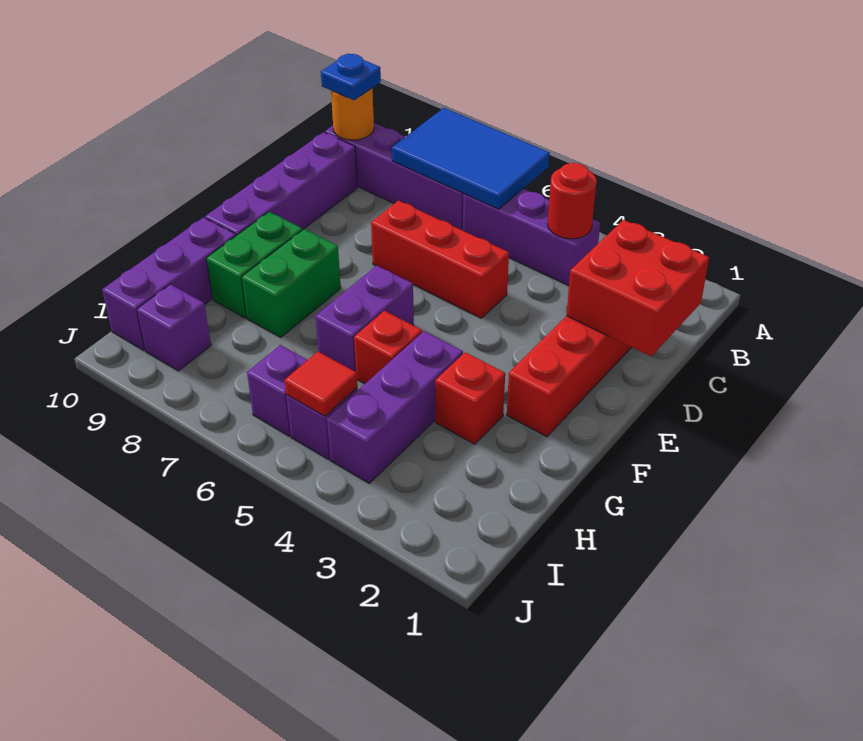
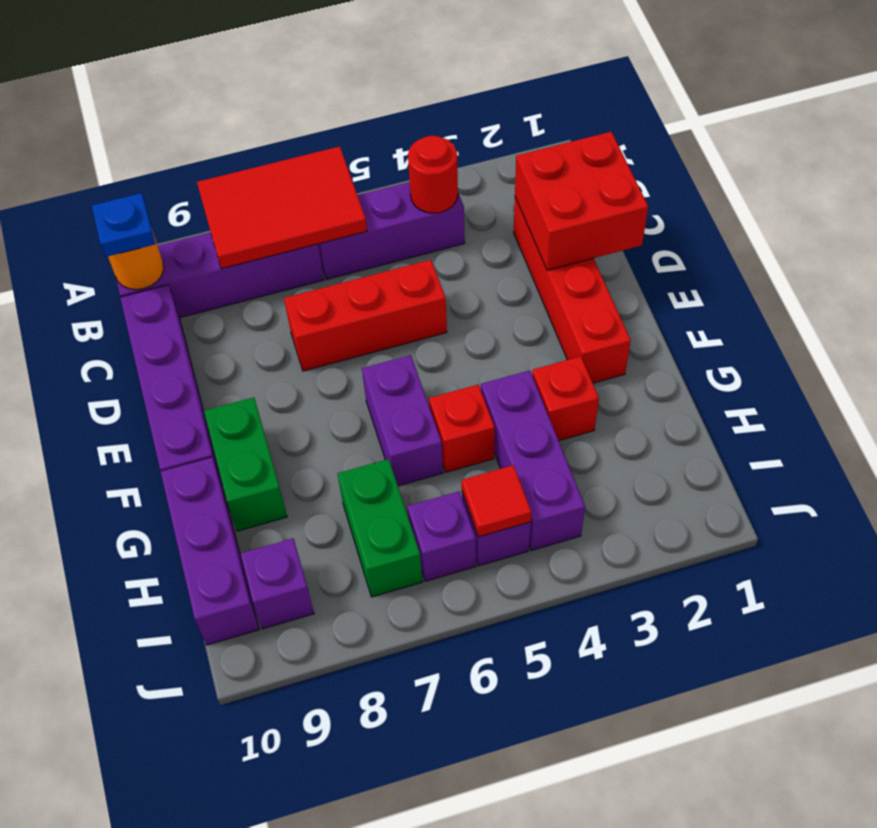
blue 2x3 tile [392,108,550,209] -> red 2x3 tile [197,146,367,269]
green 1x2 brick [242,229,341,337] -> green 1x2 brick moved to [338,459,423,597]

